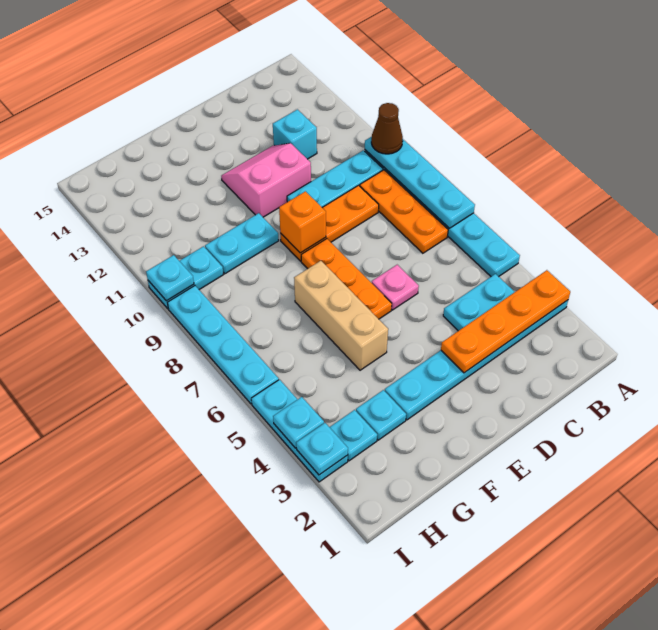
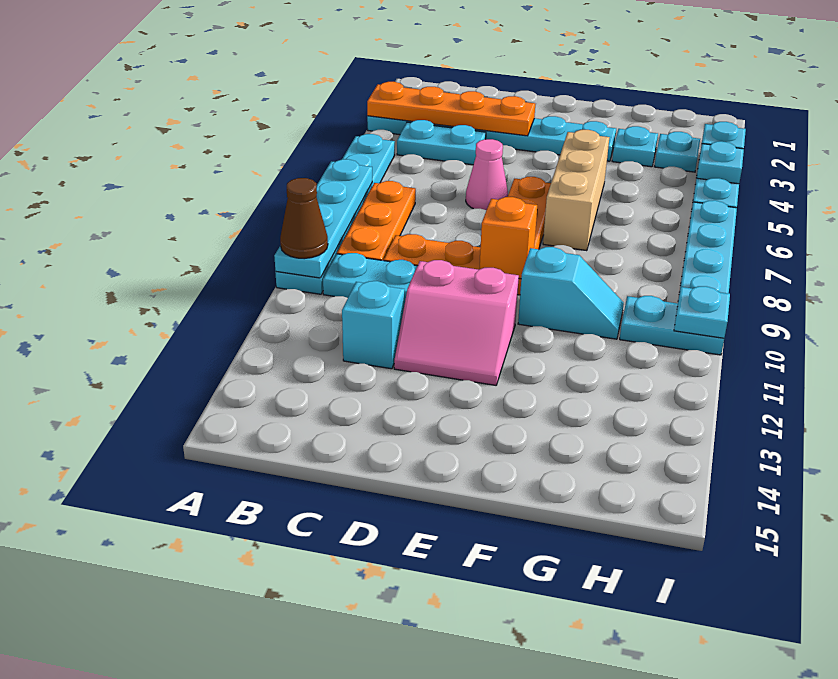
pink 1x1 plate [372,265,419,310] -> pink 1x1 cone [466,139,508,210]
cyan 1x2 plate [205,213,279,274] -> cyan 1x2 slope [518,247,624,339]

